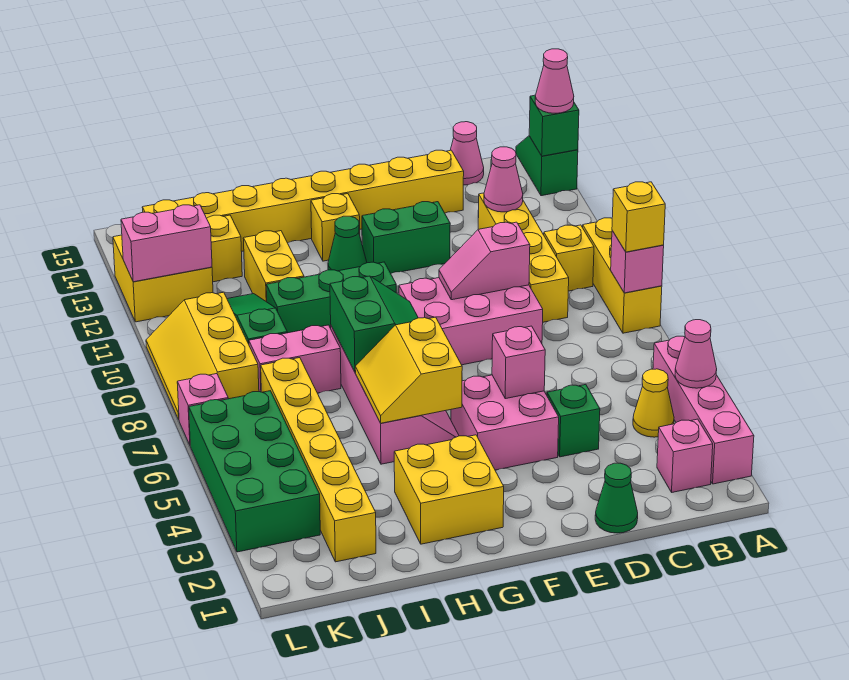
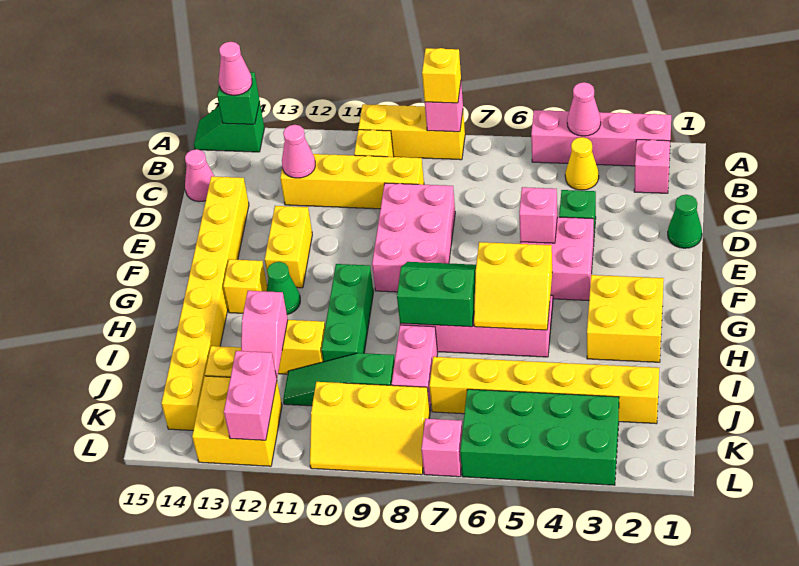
pink 1x2 slope [439,222,530,300] -> pink 1x2 slope moved to [241,291,288,377]
green 1x2 brick [362,202,450,273] -> yellow 1x2 brick [265,206,312,288]

